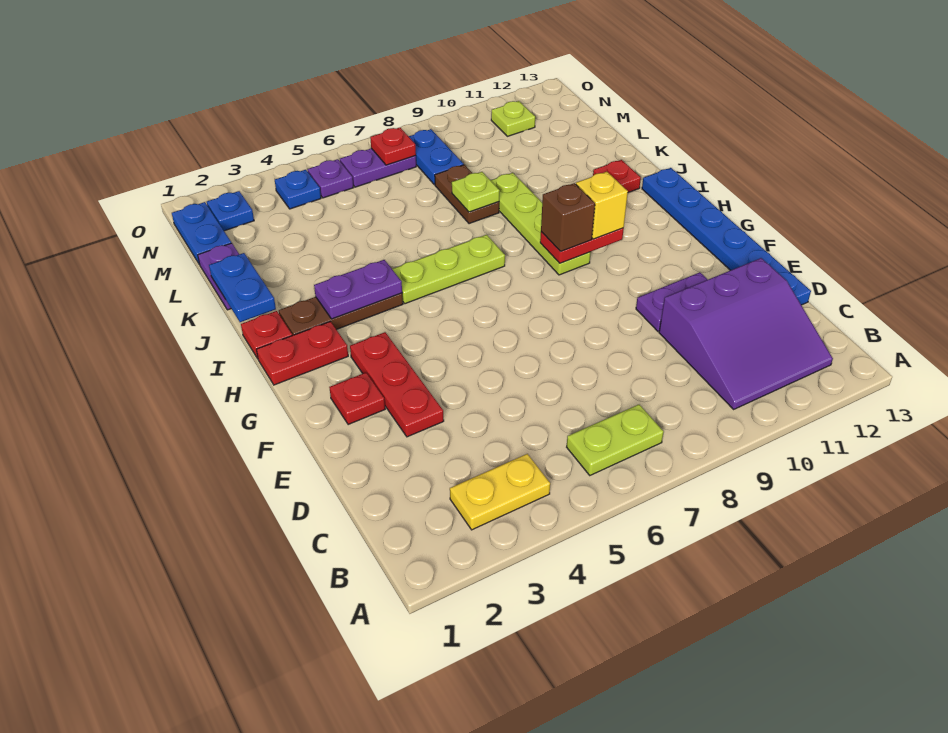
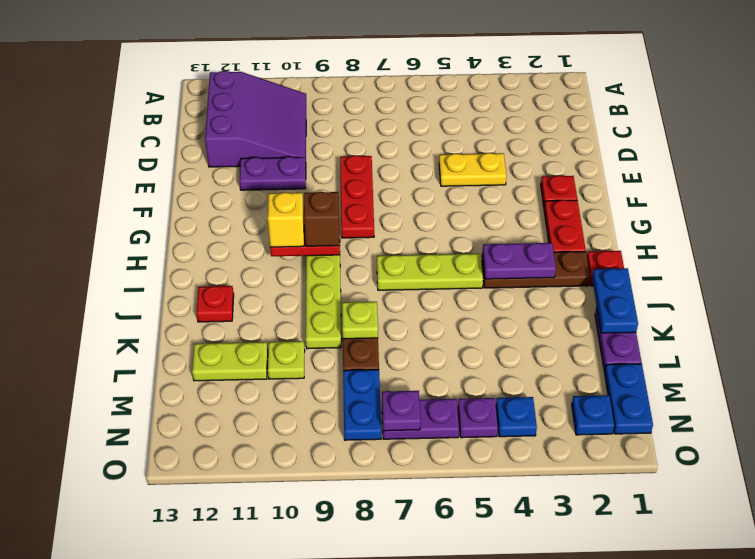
yellow 1x2 plate [450,454,550,530] -> yellow 1x2 plate moved to [439,153,506,186]
lime 1x2 plate [567,405,664,475] -> lime 1x2 plate moved to [192,342,268,381]
purple 3x3 slope [659,258,833,409] -> purple 3x3 slope turned to [205,71,306,167]
blue 1x6 plate [642,168,811,305] -> none
red 1x3 plate [350,332,444,437] -> red 1x3 plate moved to [340,155,374,238]
red 1x2 plate [256,321,348,385] -> red 1x2 plate turned to [544,200,586,252]
red 1x1 plate [370,128,416,165] -> purple 1x1 plate [382,391,421,431]
lime 1x1 plate [491,101,535,136] -> lime 1x1 plate moved to [268,341,305,379]

